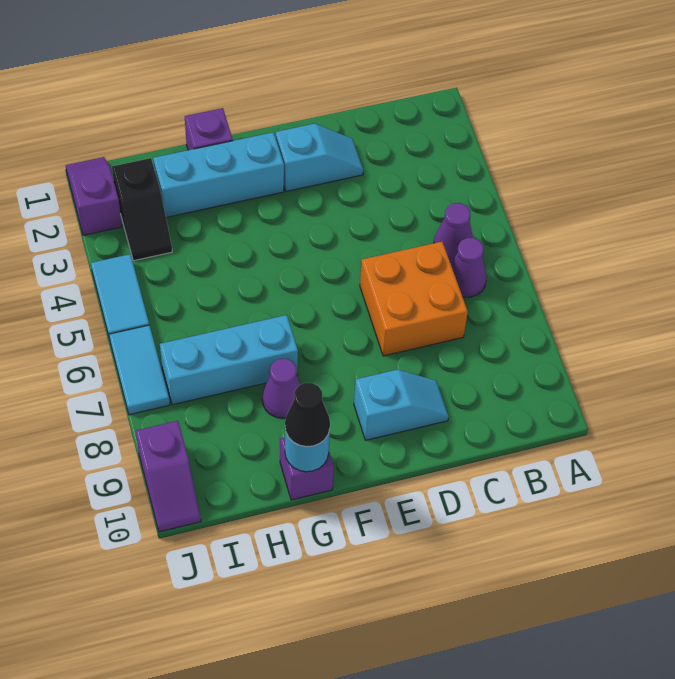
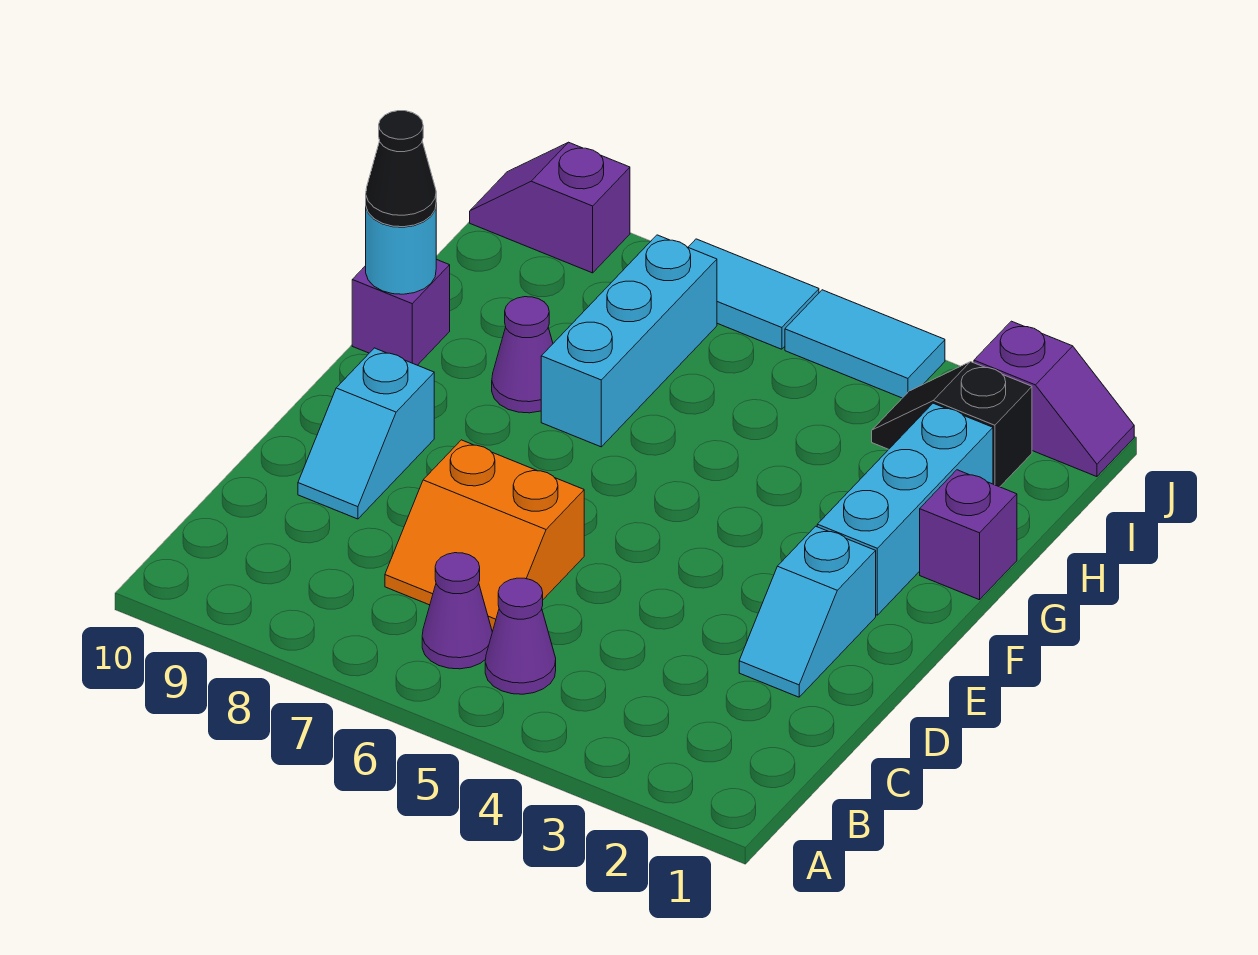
orange 2x2 brick [360,242,468,356] -> orange 2x2 slope [385,440,584,630]

